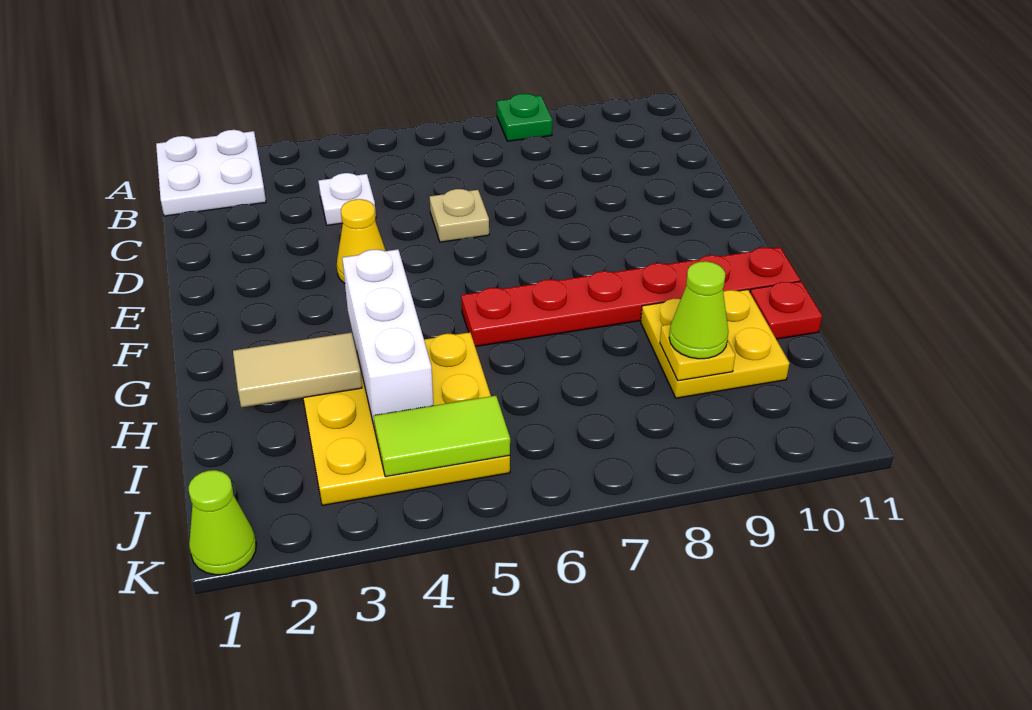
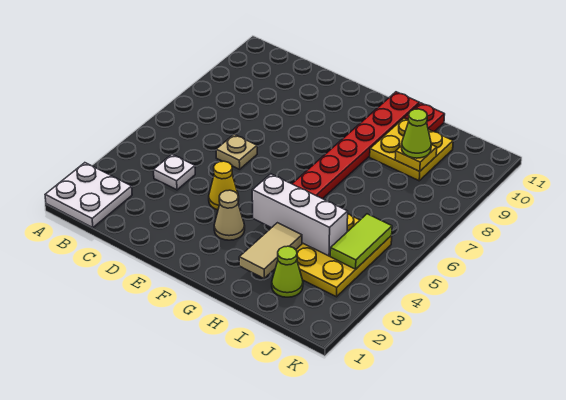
green 1x1 plate [497,94,552,141] -> none
none -> tan 1x1 cone [214,190,245,240]
lime 1x1 cone [189,470,256,575] -> lime 1x1 cone moved to [272,246,303,297]

